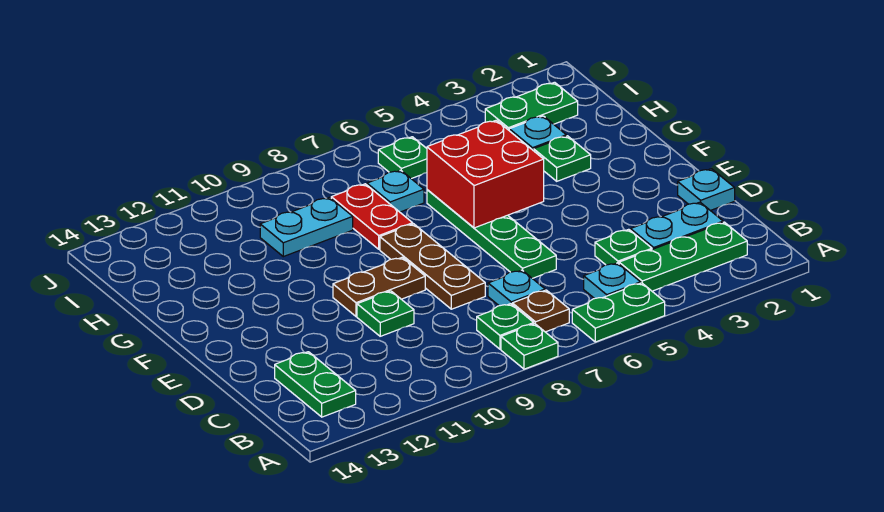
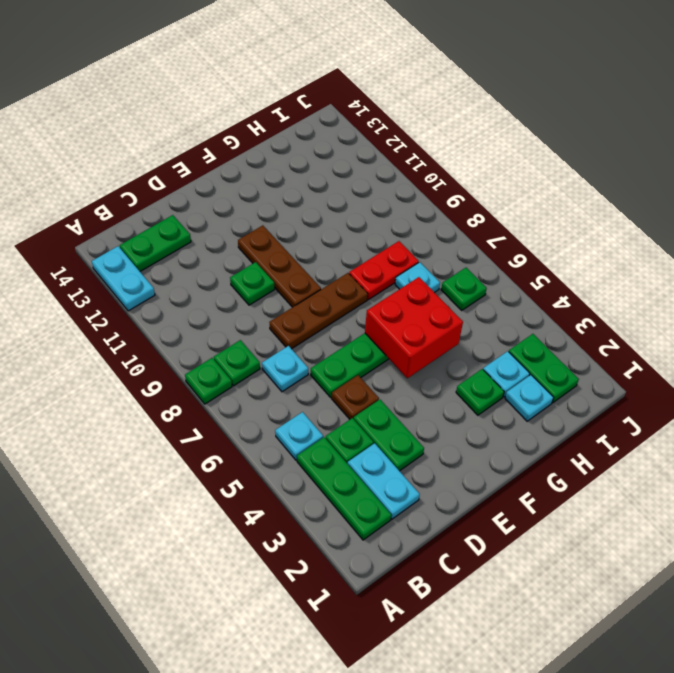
green 1x2 plate [572,283,665,342] -> green 1x2 plate moved to [354,399,424,471]
brown 1x1 plate [512,290,569,332] -> brown 1x1 plate moved to [332,375,379,419]
cyan 1x1 plate [678,169,735,211] -> cyan 1x1 plate moved to [505,375,554,421]
brown 1x2 plate [333,257,425,316] -> brown 1x3 plate [238,225,321,307]
cyan 1x2 plate [260,197,353,257] -> cyan 1x2 plate moved to [92,246,155,311]

